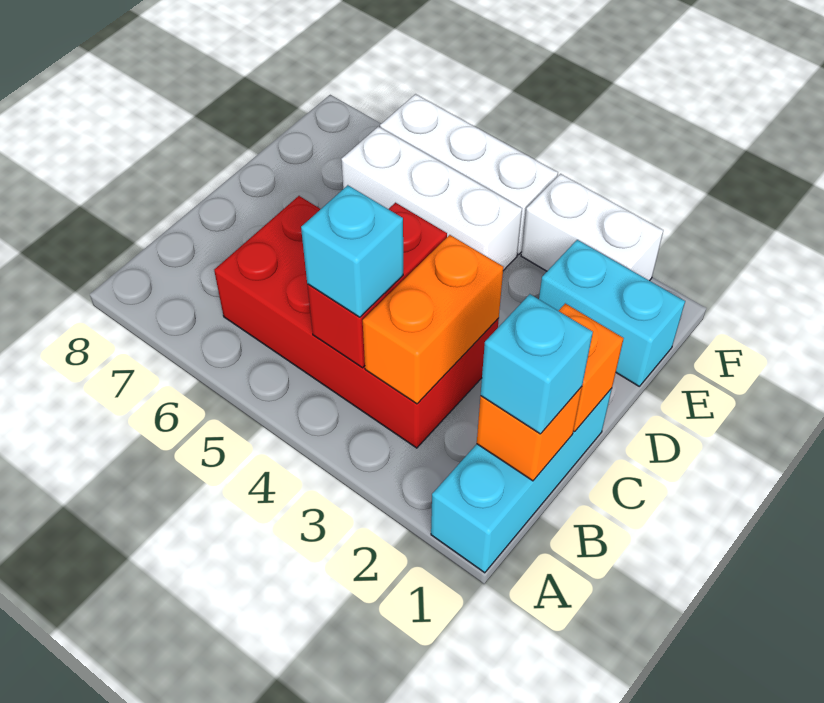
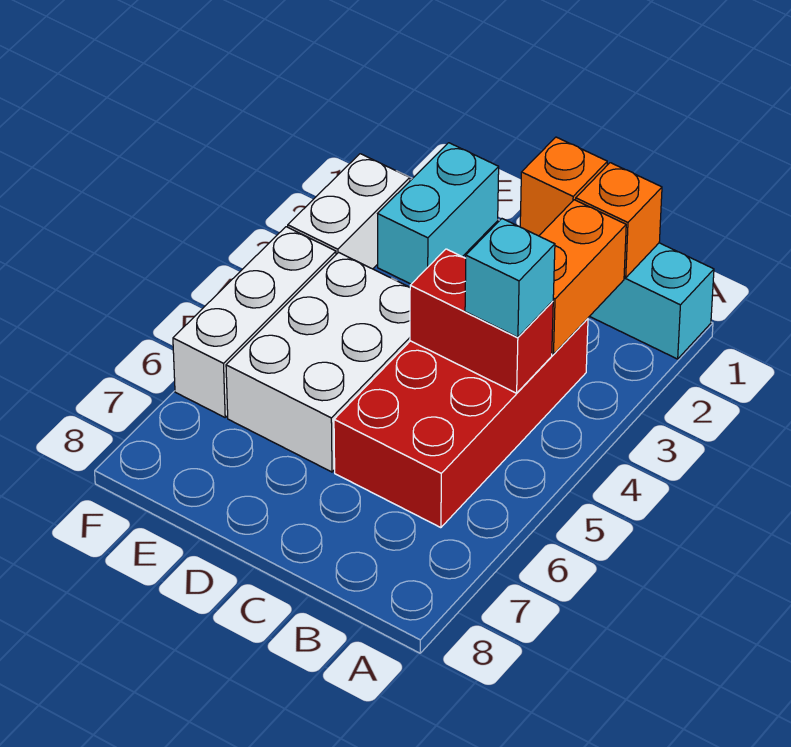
cyan 1x1 brick [481,294,593,434] -> none
orange 1x2 brick [363,235,503,404] -> orange 1x2 brick turned to [539,200,626,354]
white 1x3 brick [341,126,522,271] -> white 2x3 brick [226,252,410,472]

